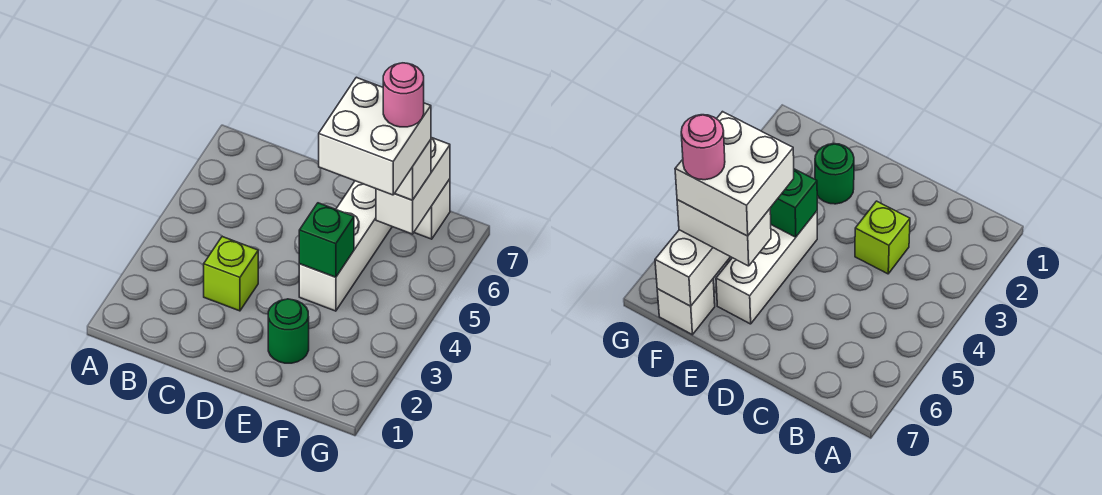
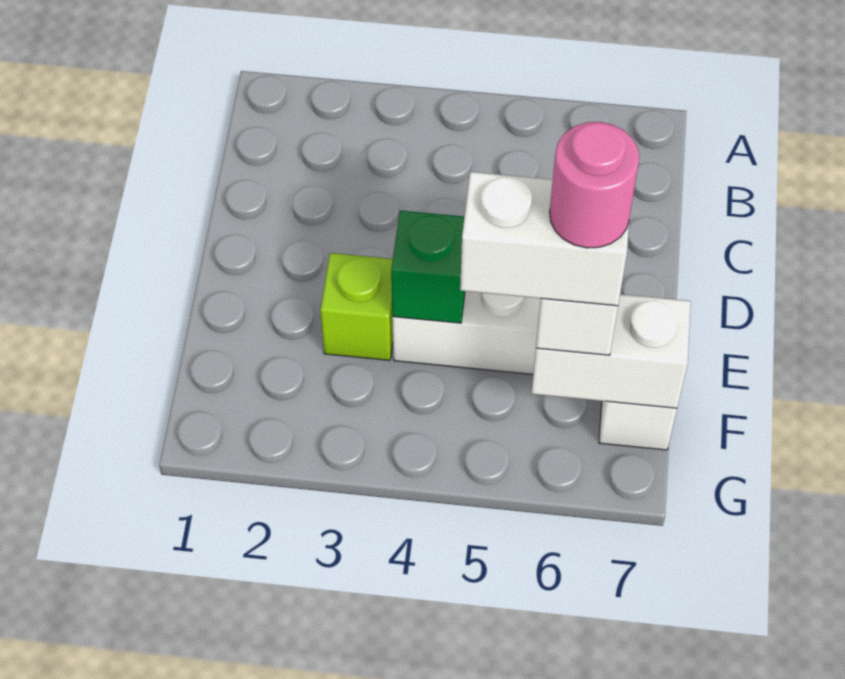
lime 1x1 brick [204,236,258,311] -> lime 1x1 brick moved to [320,253,393,360]
green 1x1 round brick [268,299,309,363] -> none
white 2x2 brick [319,77,431,195] -> white 1x2 brick [460,172,629,306]

